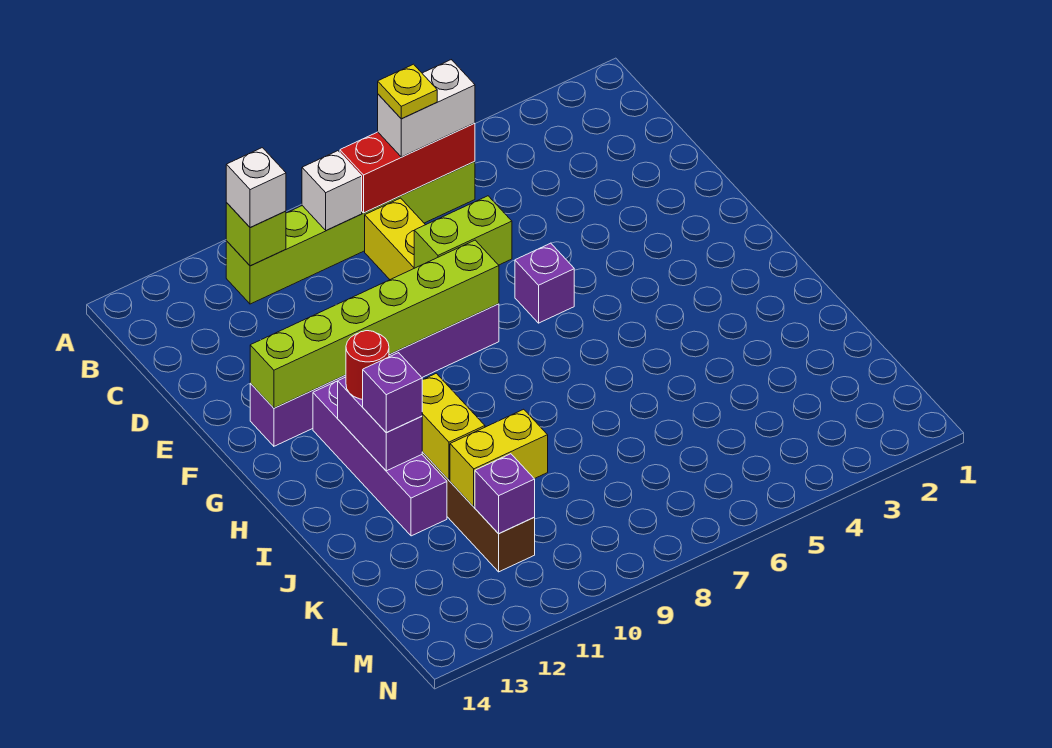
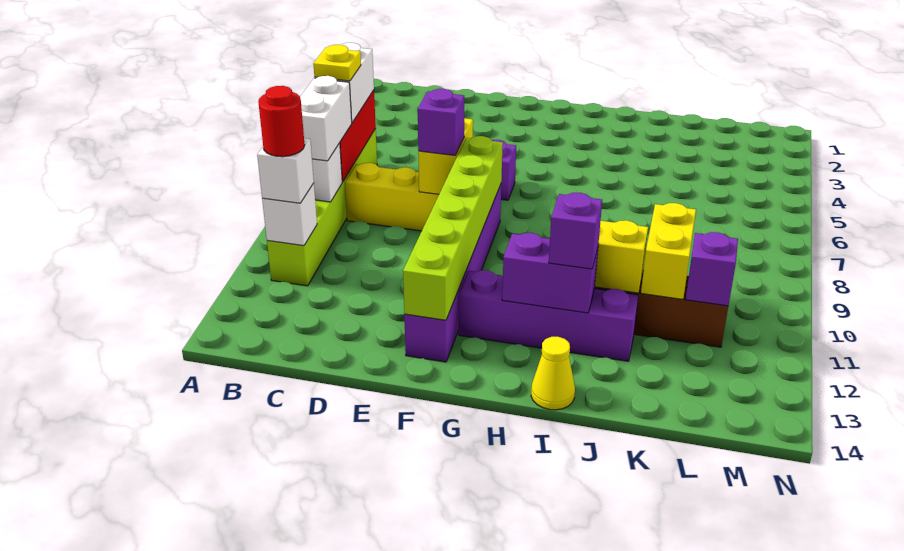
none -> white 1x2 brick [300,76,352,161]
lime 1x1 brick [226,203,286,266] -> white 1x1 brick [262,183,317,246]
lime 1x2 brick [414,196,512,268] -> yellow 1x2 brick [418,118,473,194]
none -> purple 1x1 brick [418,89,464,155]
red 1x1 round brick [346,331,389,399] -> red 1x1 round brick moved to [258,86,305,157]
none -> yellow 1x1 cone [531,337,575,410]

